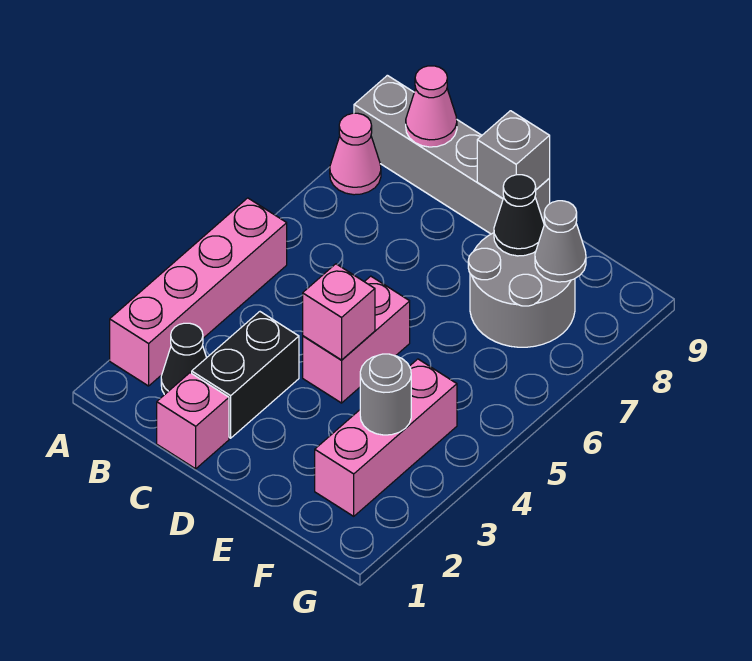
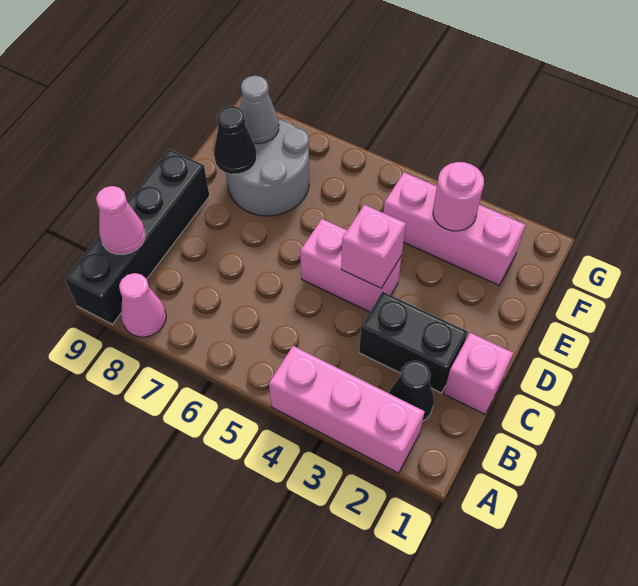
pink 1x4 brick [110,198,287,386] -> pink 1x3 brick [269,346,425,473]
grey 1x4 brick [354,75,550,234] -> black 1x4 brick [65,149,209,324]
grey 1x1 brick [477,111,550,198] -> none
grey 1x1 round brick [360,354,411,435] -> pink 1x1 round brick [433,162,484,231]

